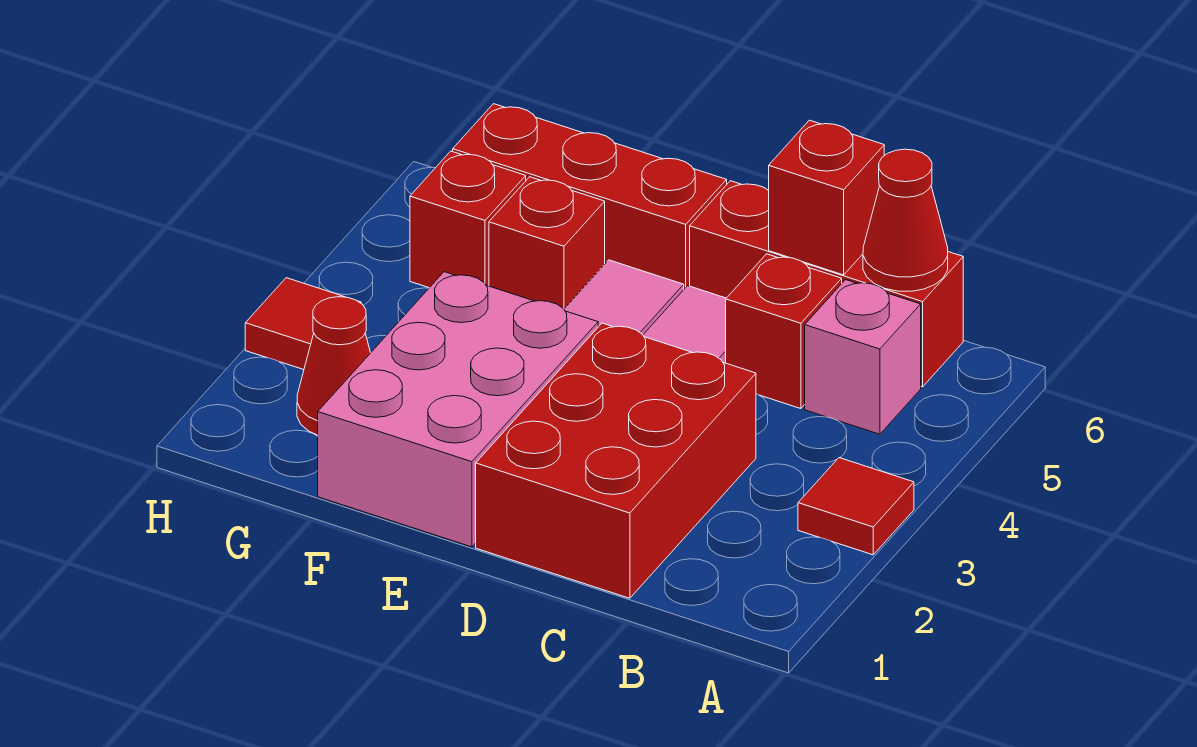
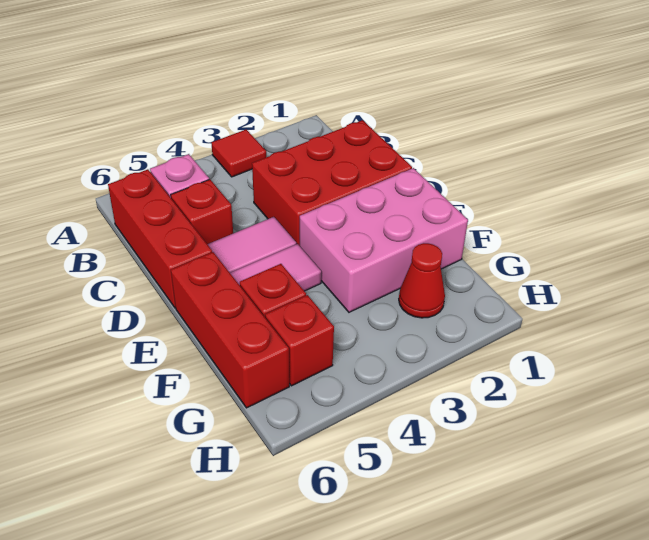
red 1x1 cone [863,149,948,291] -> none
red 1x1 brick [769,120,884,275] -> none
red 1x1 tile [245,278,361,370] -> none

